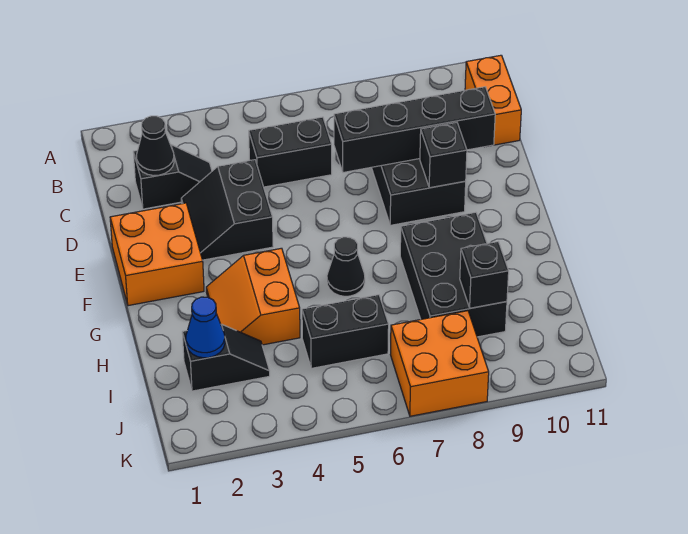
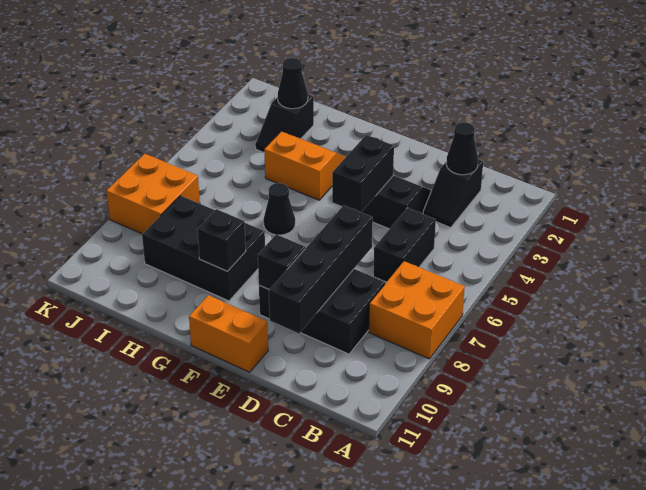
orange 1x2 brick [465,55,521,145] -> orange 1x2 brick moved to [189,295,268,372]
orange 2x2 brick [110,203,204,306] -> orange 2x2 brick moved to [369,261,465,359]
blue 1x1 cone [186,297,225,358] -> black 1x1 cone [278,58,308,109]
black 1x2 brick [302,295,389,368] -> black 1x2 brick moved to [332,135,394,212]
black 1x1 brick [460,242,509,308] -> black 1x1 brick moved to [197,209,246,271]

